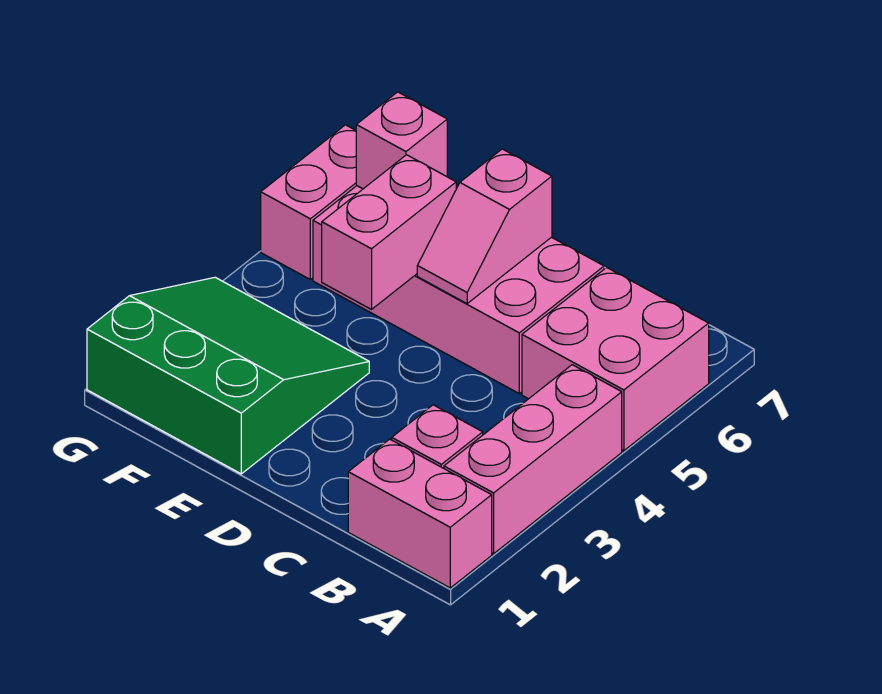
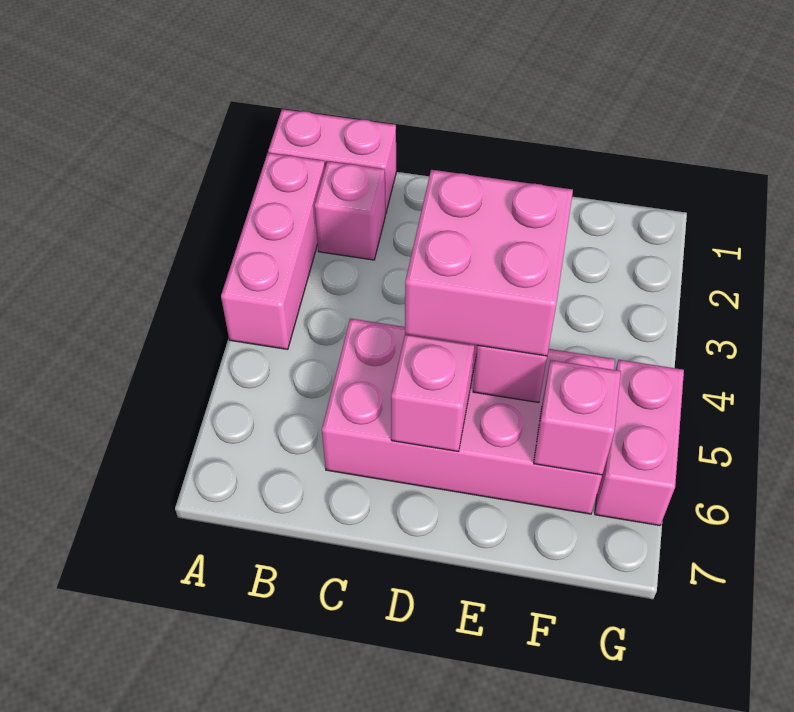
pink 2x2 brick [522,267,709,451] -> pink 2x2 brick moved to [405,170,573,356]
green 3x3 slope [87,277,369,474] -> none

